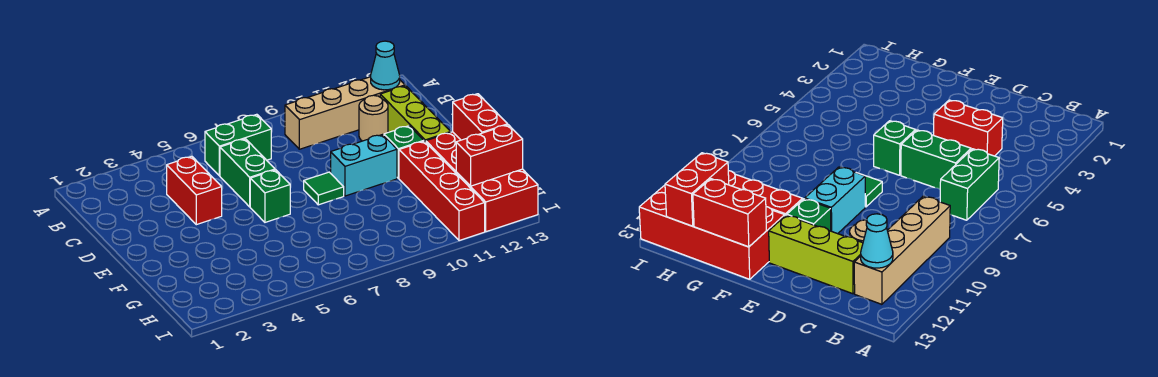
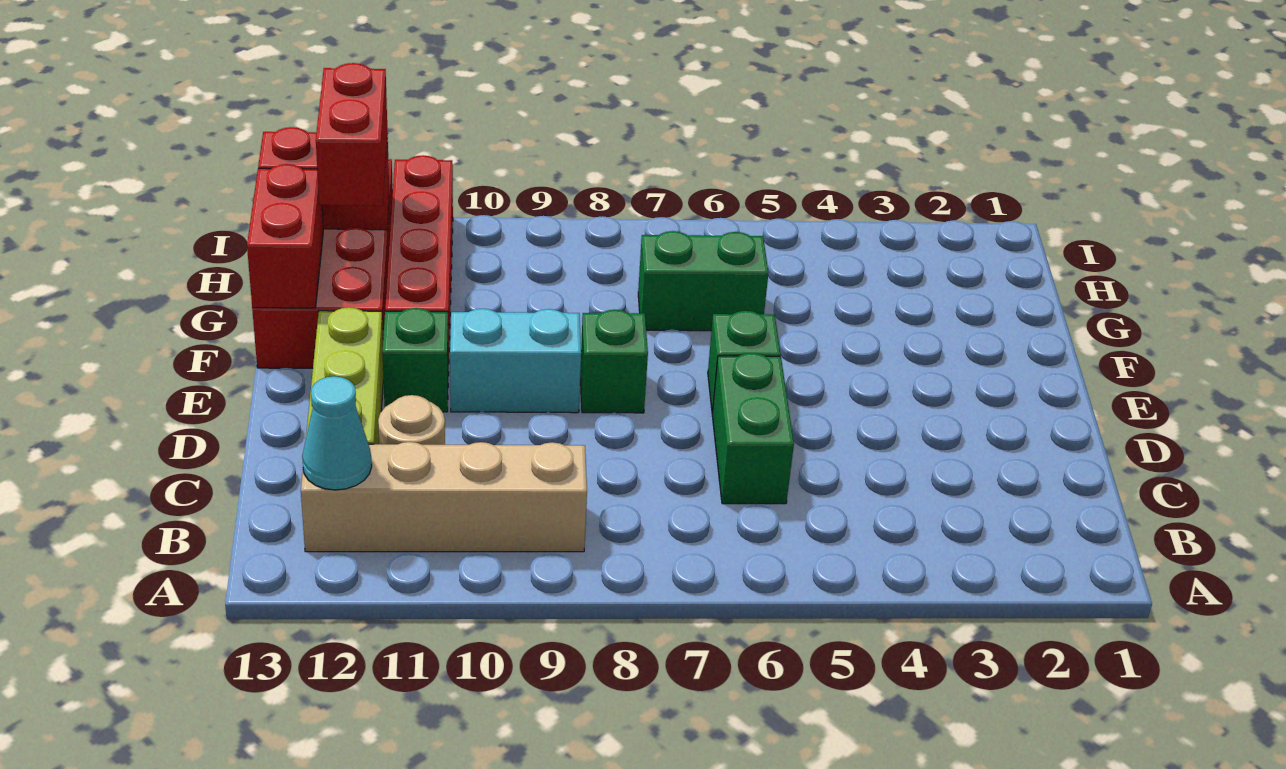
green 1x2 brick [205,114,271,176] -> green 1x2 brick moved to [638,231,768,331]
red 1x2 brick [167,156,222,225] -> red 1x2 brick moved to [316,63,388,206]
green 1x1 tile [304,172,344,205] -> green 1x1 brick [580,310,648,413]

